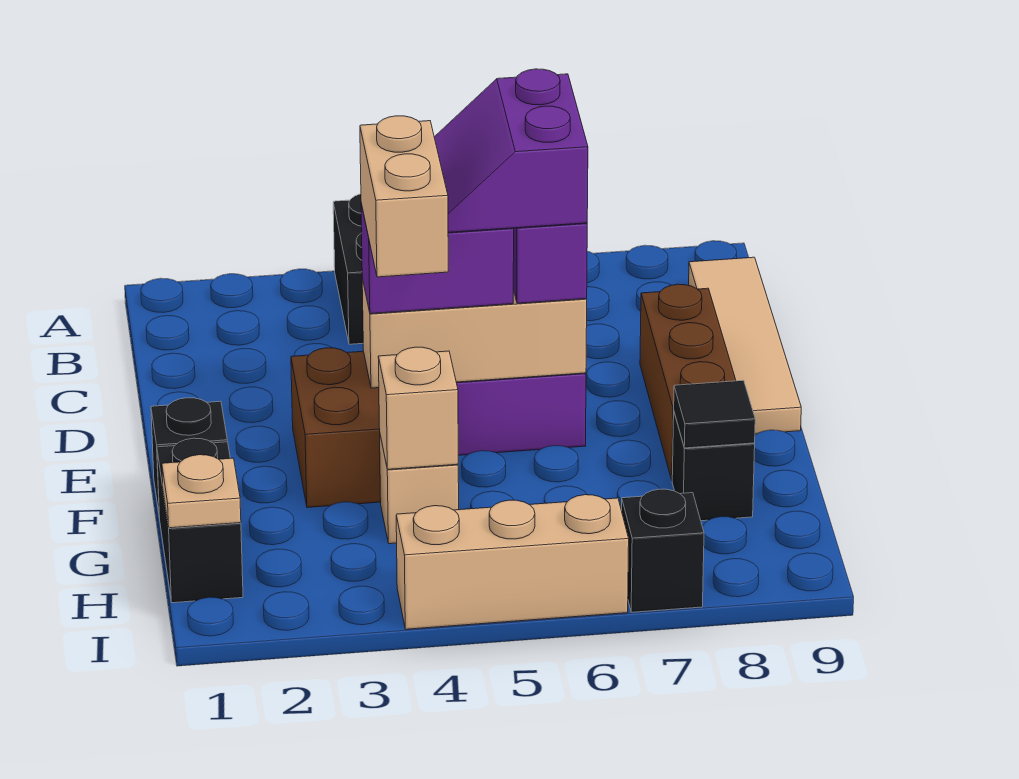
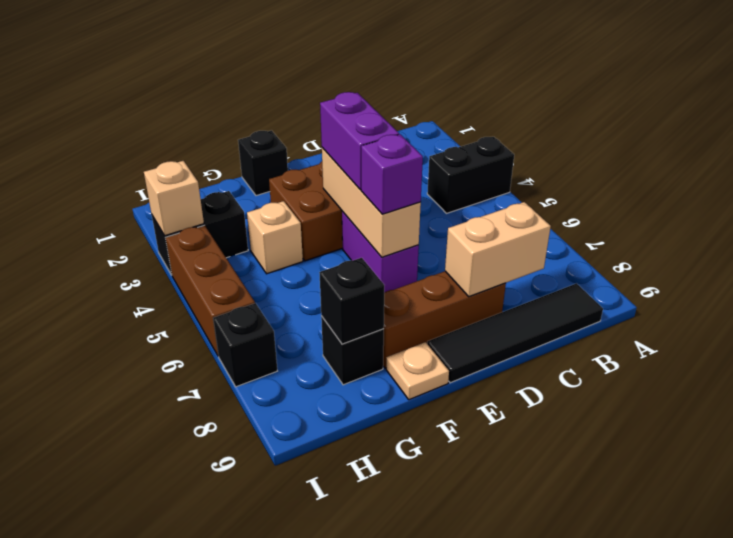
tan 1x4 tile [689,257,801,434] -> black 1x4 tile [427,284,603,383]
purple 2x2 slope [434,69,588,232] -> none
tan 1x2 brick [360,116,448,277] -> tan 1x2 brick moved to [445,202,551,296]
black 1x2 brick [157,438,243,603] -> black 1x2 brick moved to [152,191,248,275]
tan 1x1 brick [378,347,458,469] -> tan 1x1 brick moved to [144,161,204,236]
black 1x1 tile [674,380,755,448] -> black 1x1 brick [319,258,384,344]
tan 1x1 plate [162,455,241,528] -> tan 1x1 plate moved to [386,342,449,400]
tan 1x3 brick [396,495,629,629] -> brown 1x3 brick [166,225,255,356]

